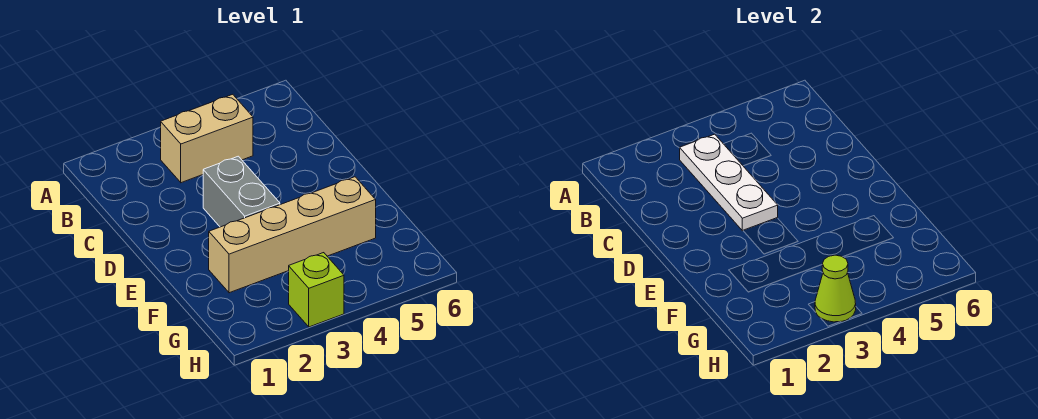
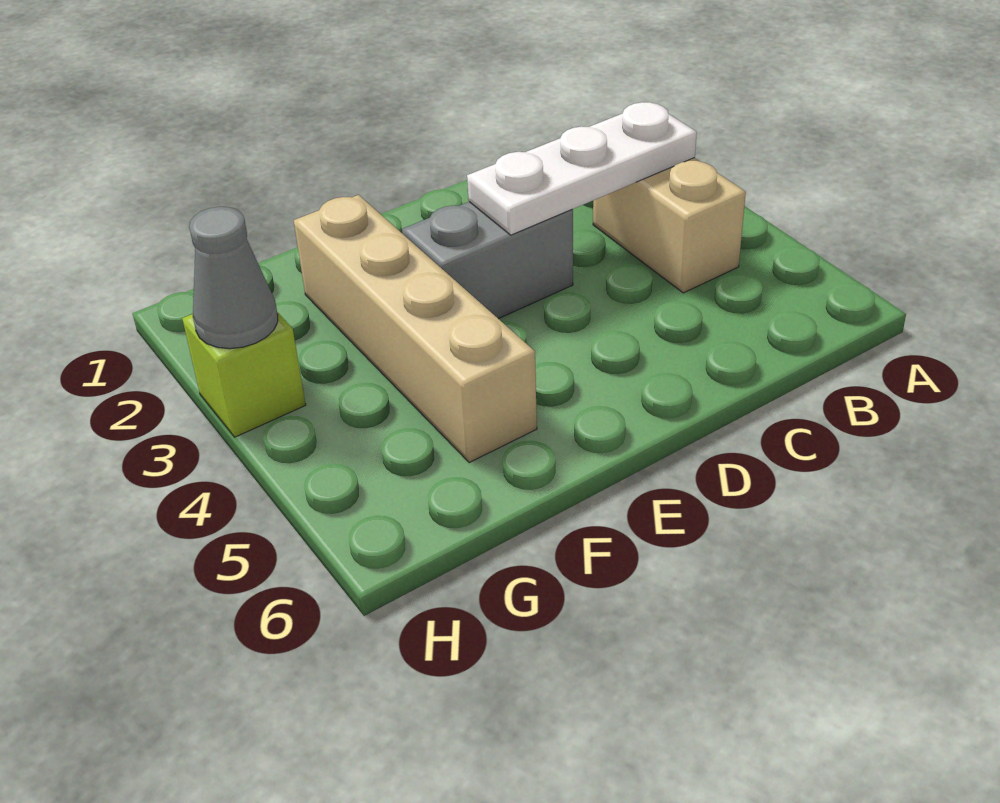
lime 1x1 cone [815,255,856,322] -> grey 1x1 cone [189,207,278,349]

